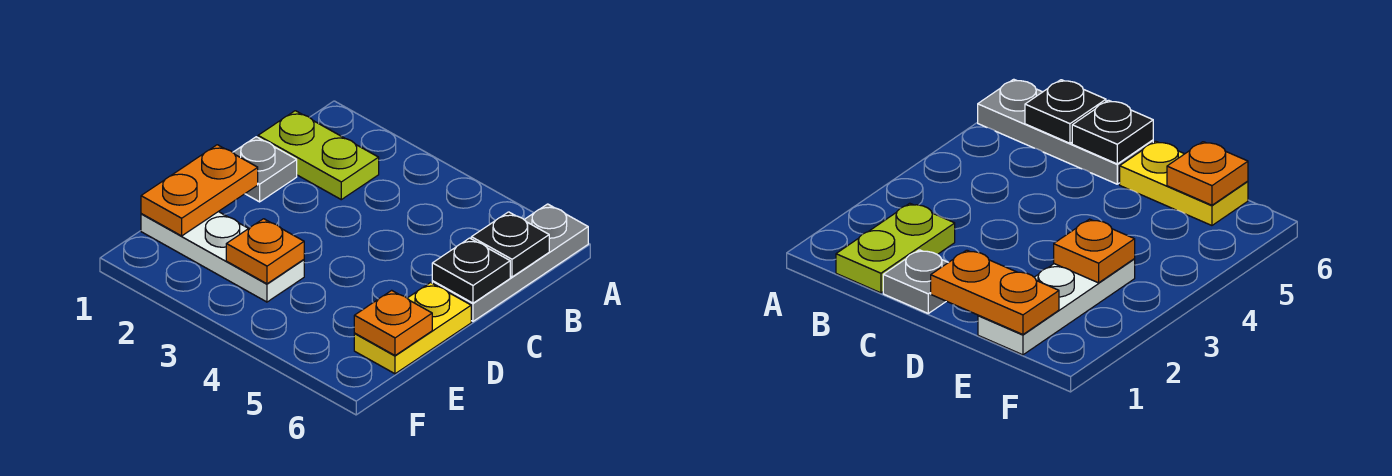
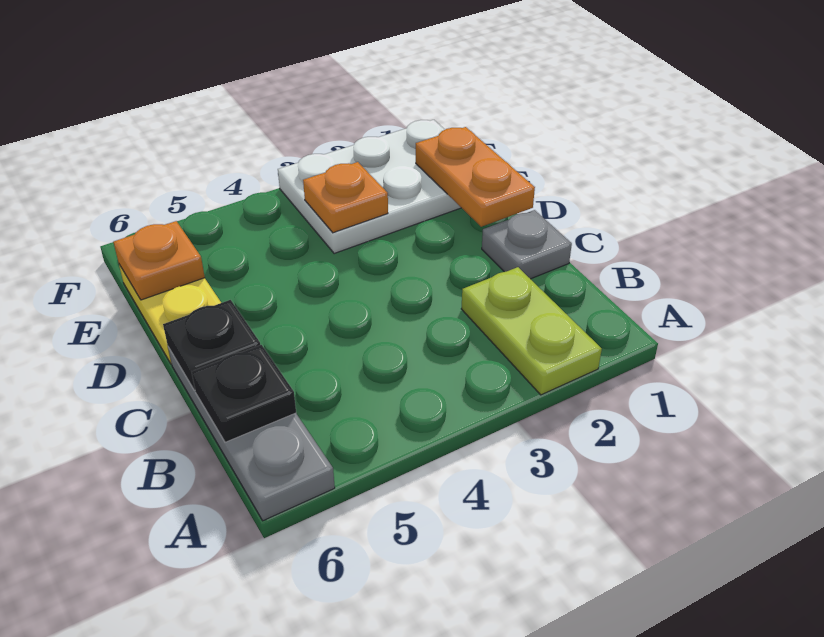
lime 1x2 plate [258,111,379,200] -> lime 1x2 plate turned to [461,267,602,395]
white 1x3 plate [141,212,304,302] -> white 2x3 plate [278,120,461,254]

